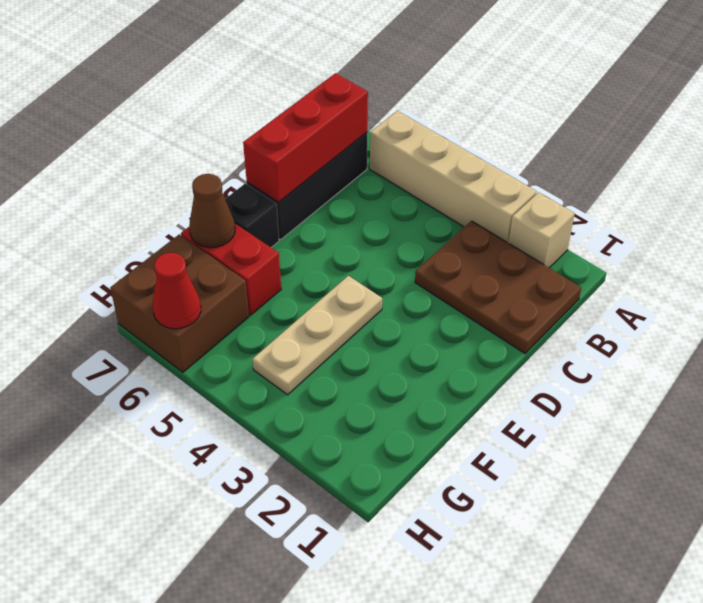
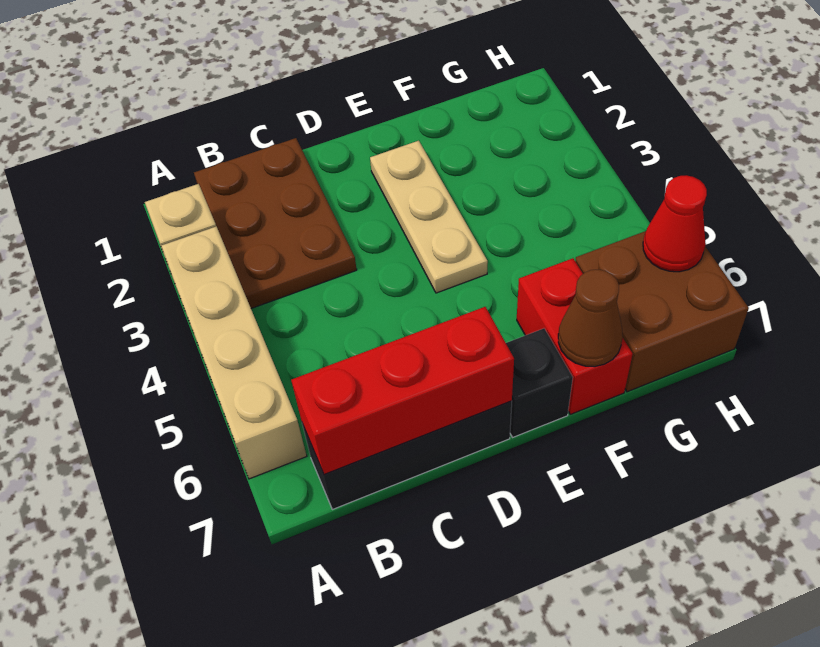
tan 1x3 plate [253,276,382,395] -> tan 1x3 plate turned to [370,141,488,293]

